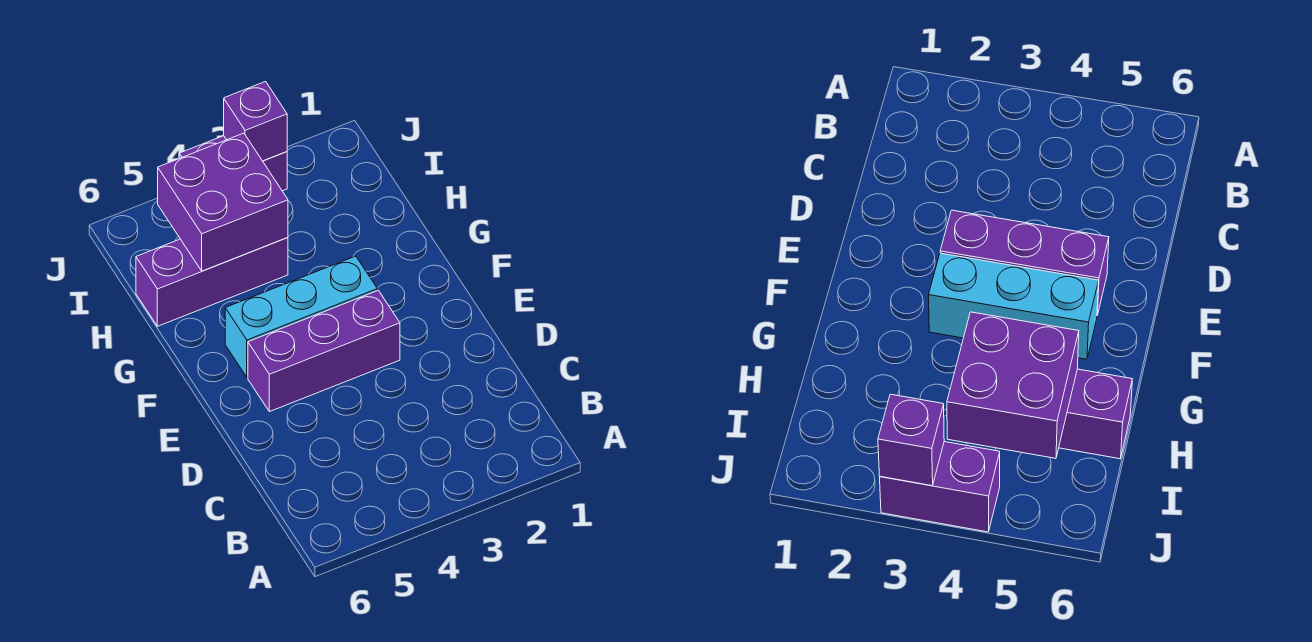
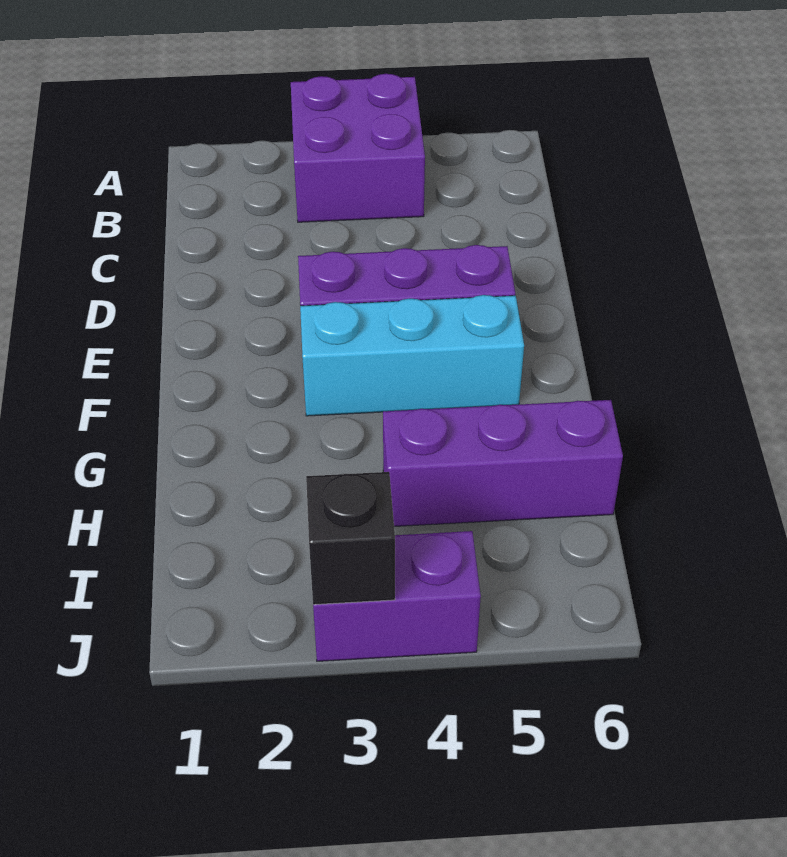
purple 2x2 brick [158,133,288,271] -> purple 2x2 brick moved to [291,74,425,222]
purple 1x1 brick [224,82,287,161] -> black 1x1 brick [306,472,395,605]

